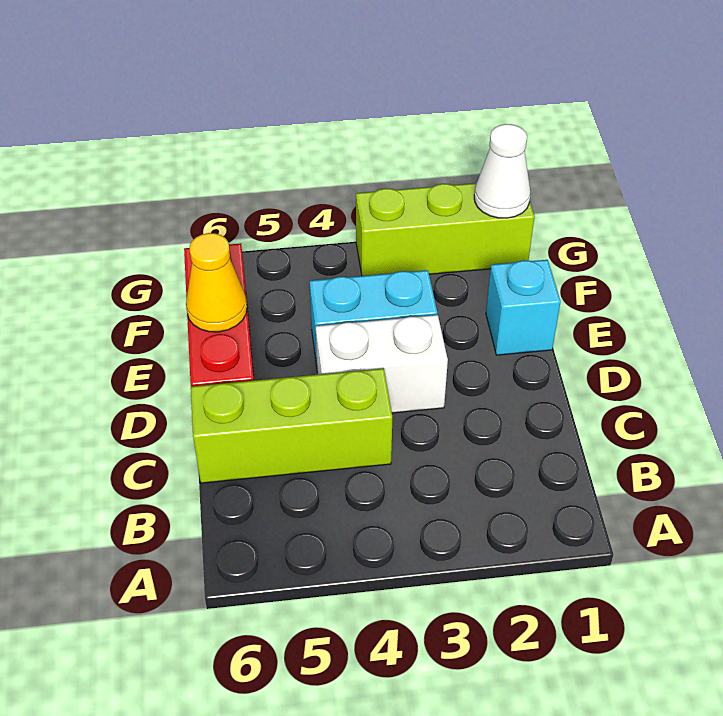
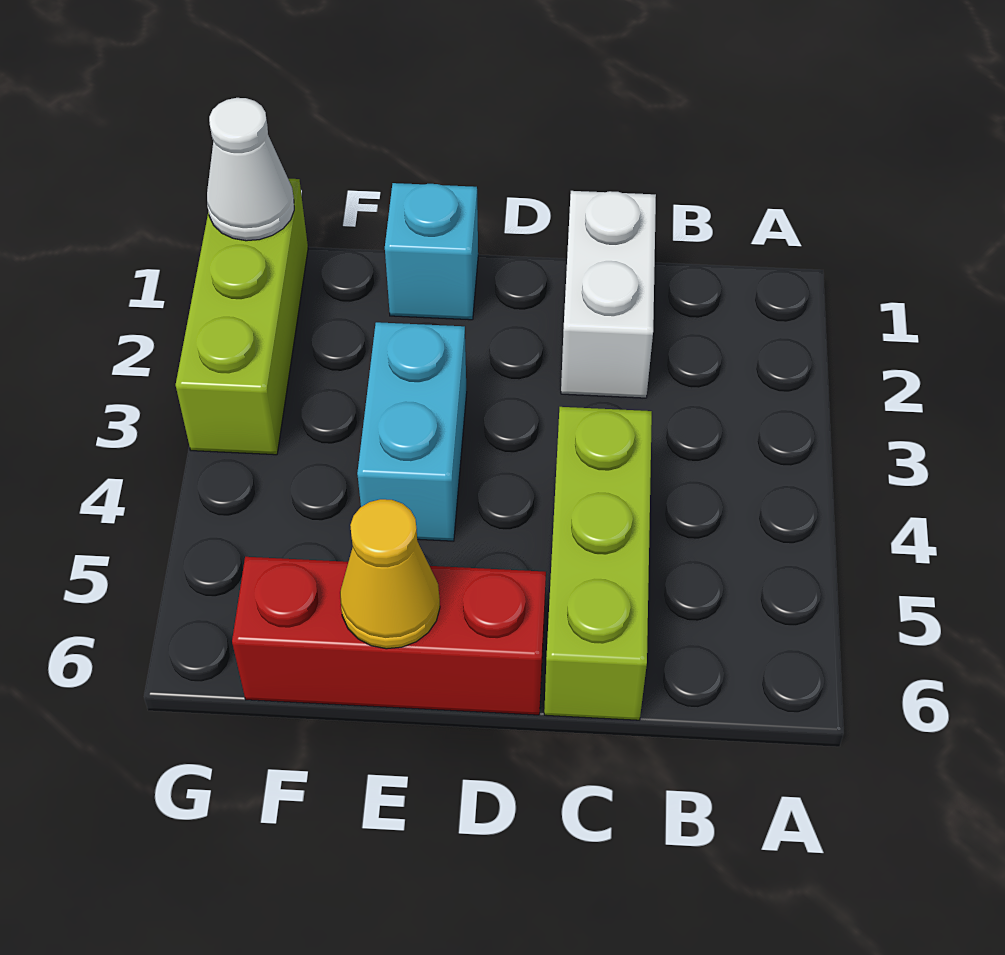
white 1x2 brick [316,315,448,413] -> white 1x2 brick moved to [561,191,656,398]

